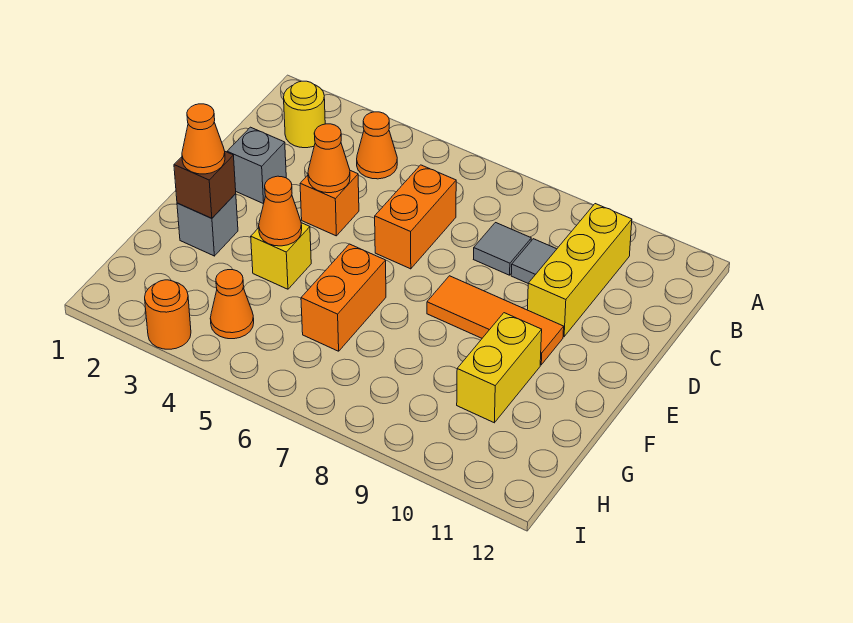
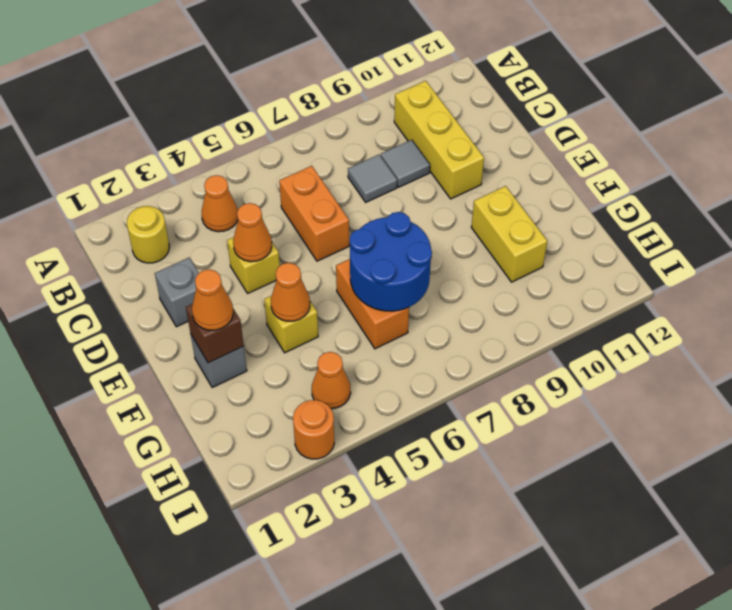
orange 1x1 brick [300,171,359,236] -> yellow 1x1 brick [227,237,280,293]
orange 1x3 tile [427,276,564,365] -> none
none -> blue 2x2 round brick [350,212,432,311]

